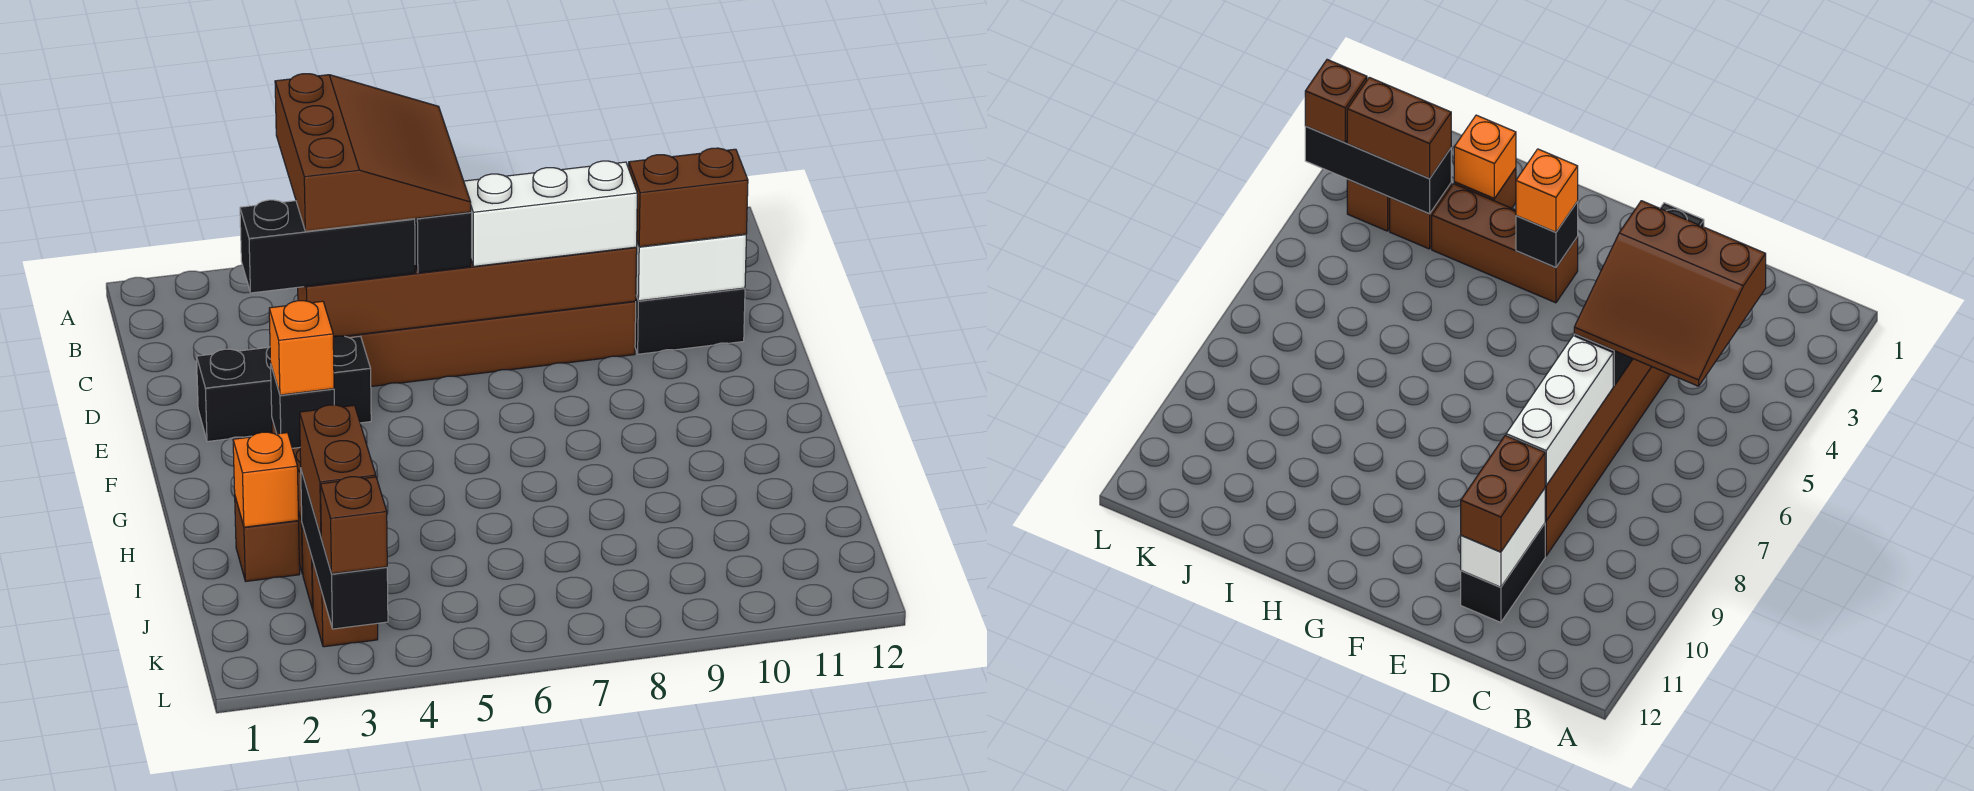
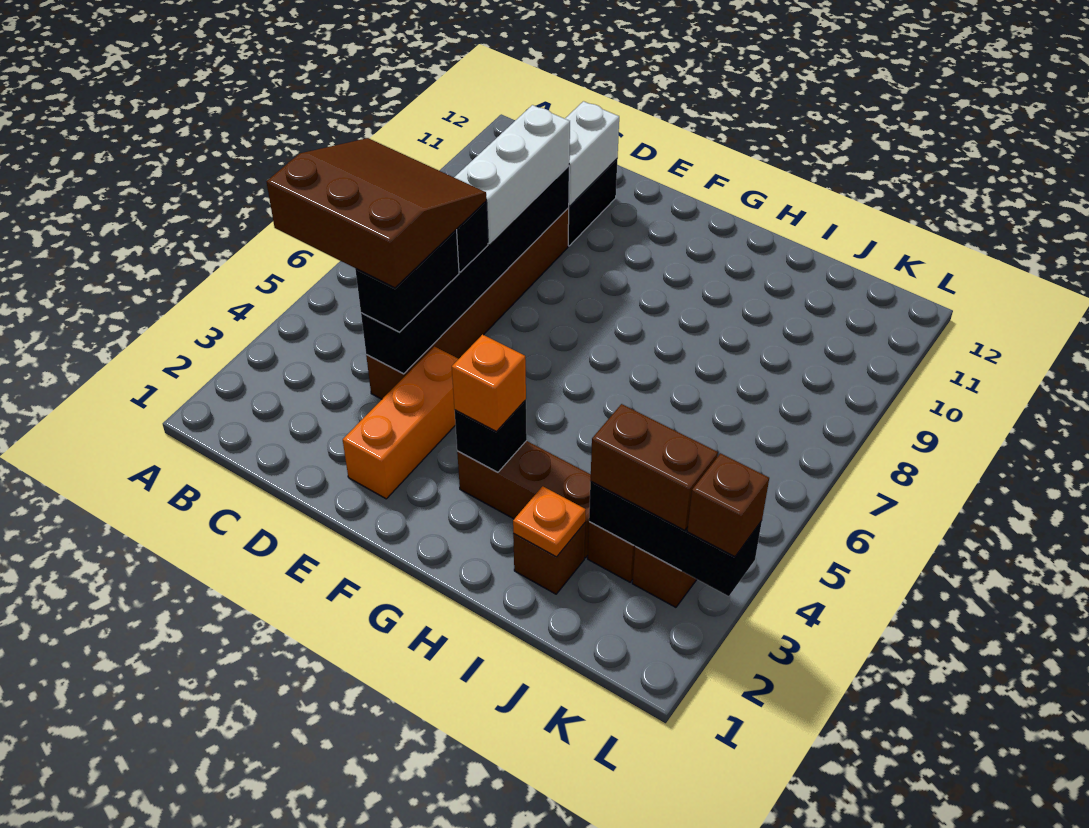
black 1x3 brick [240,200,415,293] -> black 1x2 brick [355,230,459,332]
brown 1x6 brick [298,247,637,337] -> black 1x6 brick [361,166,569,374]
brown 1x2 brick [629,148,748,247] -> none
black 1x3 brick [197,336,371,442] -> orange 1x3 brick [343,347,458,499]
orange 1x1 brick [233,432,299,527] -> orange 1x1 plate [513,486,586,557]

